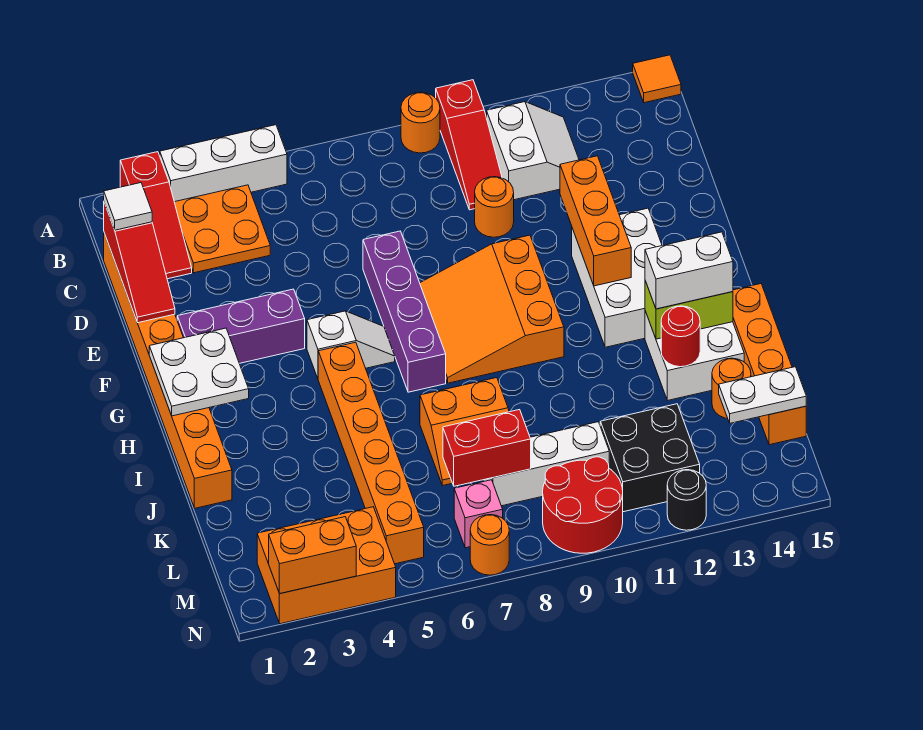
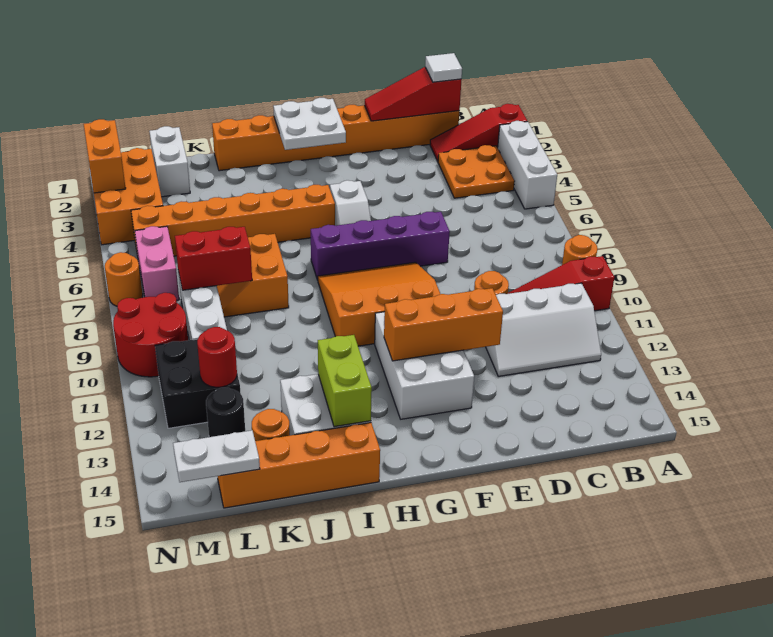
orange 1x1 tile [633,55,681,103] -> none
white 2x2 slope [487,102,579,200] -> white 2x3 slope [486,283,601,376]
purple 1x3 brick [177,289,305,363] -> none
white 2x3 brick [572,208,662,347] -> white 2x3 brick turned to [375,312,474,419]
white 1x2 brick [645,232,733,309] -> white 1x2 brick moved to [149,126,190,197]
red 1x1 round brick [661,306,700,367] -> red 1x1 round brick moved to [197,327,237,387]
red 1x2 brick [443,410,531,486] -> red 1x2 brick turned to [175,227,252,290]
white 1x2 plate [719,367,806,423] -> white 1x2 plate turned to [173,430,260,482]
pink 1x1 brick [454,480,503,548] -> pink 1x2 brick [135,226,179,300]
black 1x1 round brick [667,470,706,530] -> black 1x1 round brick moved to [206,388,245,437]

